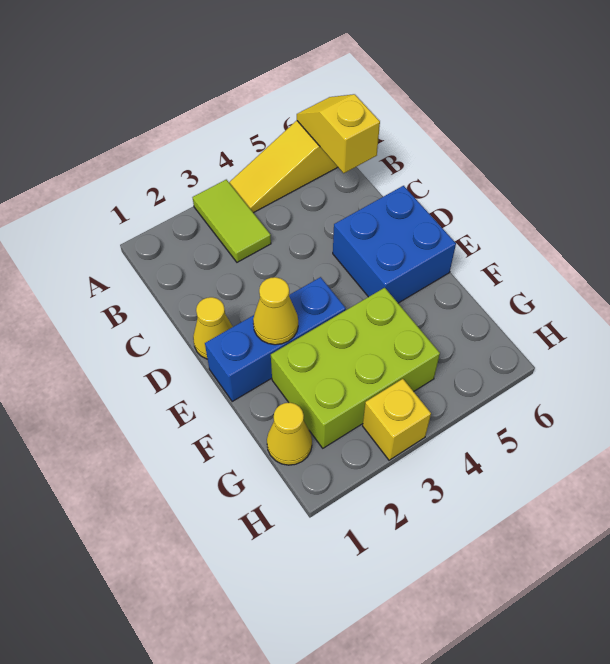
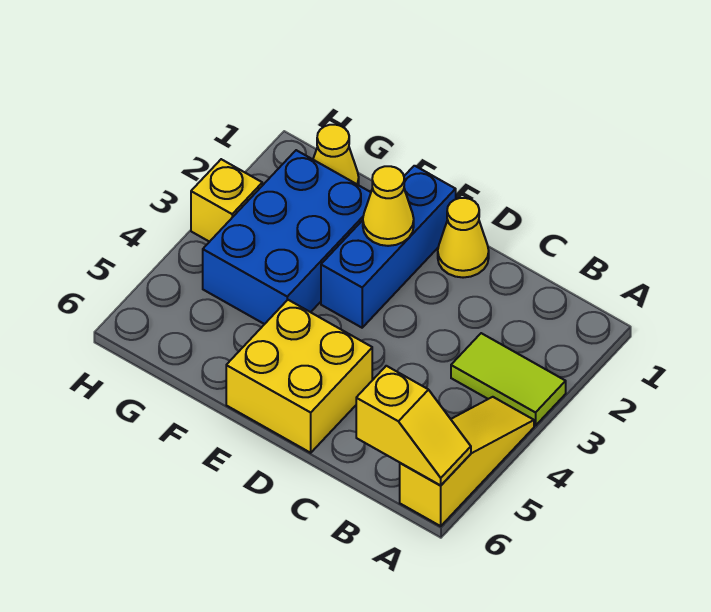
blue 2x2 brick [333,186,456,303] -> yellow 2x2 brick [226,300,372,453]
lime 2x3 brick [271,288,440,448] -> blue 2x3 brick [203,150,371,324]

